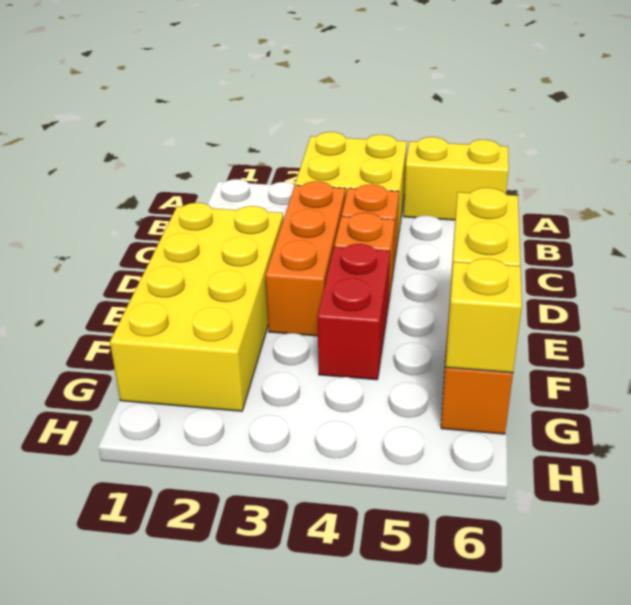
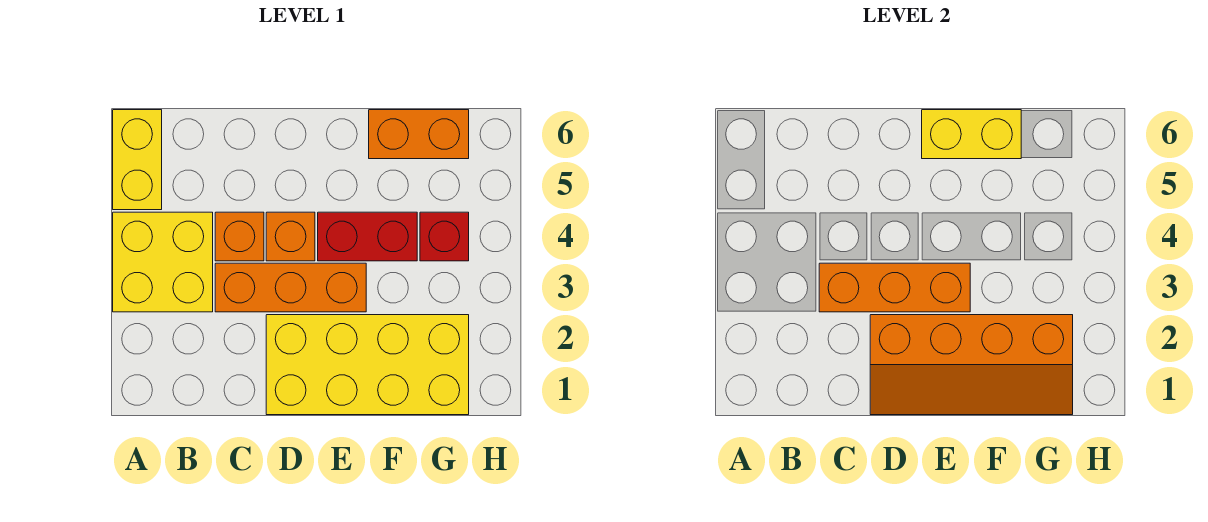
none -> orange 1x3 brick [819,263,970,312]
none -> orange 2x4 slope [870,315,1073,415]
none -> red 1x1 brick [420,212,469,261]
yellow 1x1 brick [446,259,522,373] -> none

